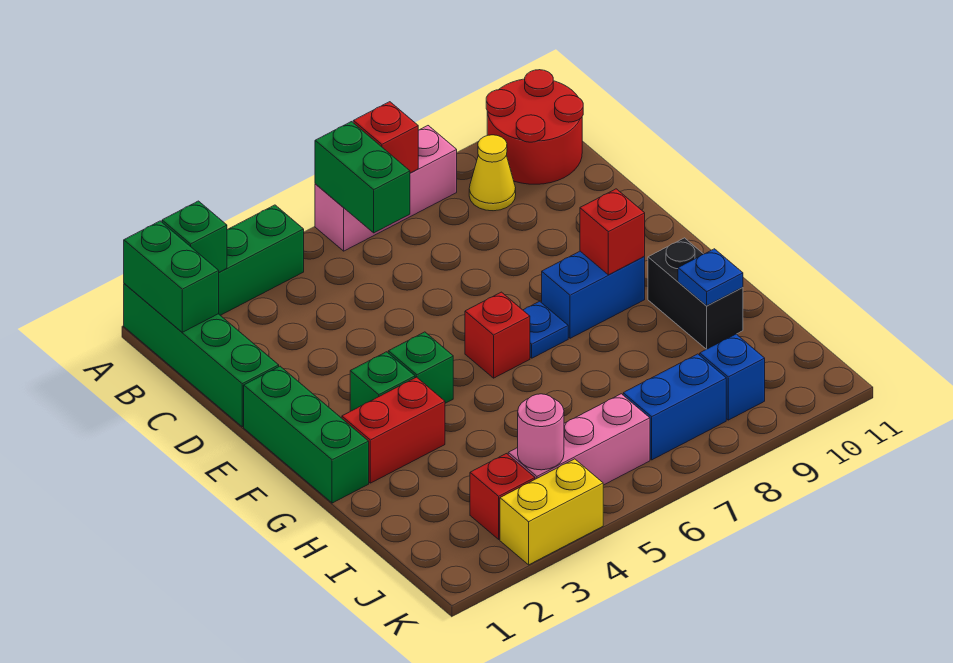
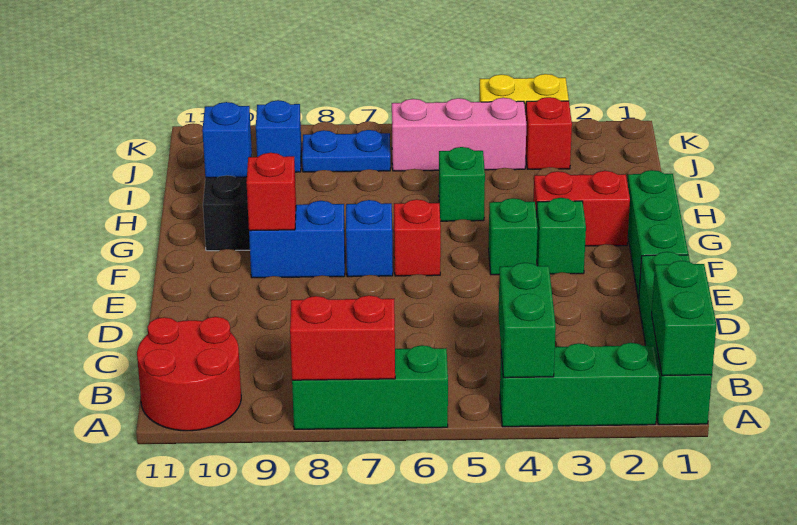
green 1x1 brick [162,201,227,272] -> green 1x1 brick moved to [439,147,485,221]
pink 1x3 brick [315,126,457,251] -> green 1x3 brick [292,345,448,429]
green 1x2 brick [315,122,410,233] -> green 1x2 brick moved to [499,263,556,378]
red 1x1 brick [353,102,418,173] -> red 1x2 brick [290,295,395,380]
yellow 1x1 cone [469,135,516,211] -> none
blue 1x1 plate [523,301,568,358] -> blue 1x1 brick [346,200,393,277]
blue 1x1 plate [678,249,743,306] -> blue 1x1 brick [202,102,252,178]
pink 1x1 round brick [518,394,564,470] -> none
blue 1x2 brick [623,354,726,460] -> blue 1x2 plate [302,130,390,172]

